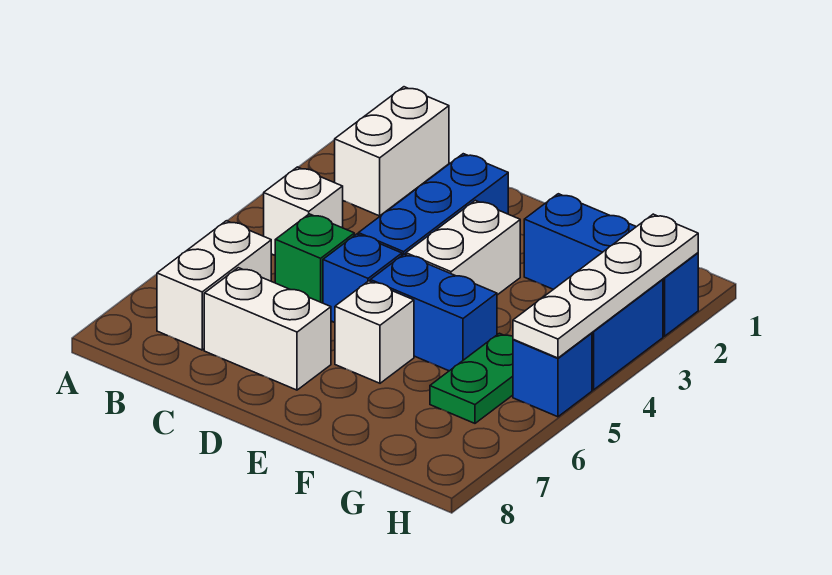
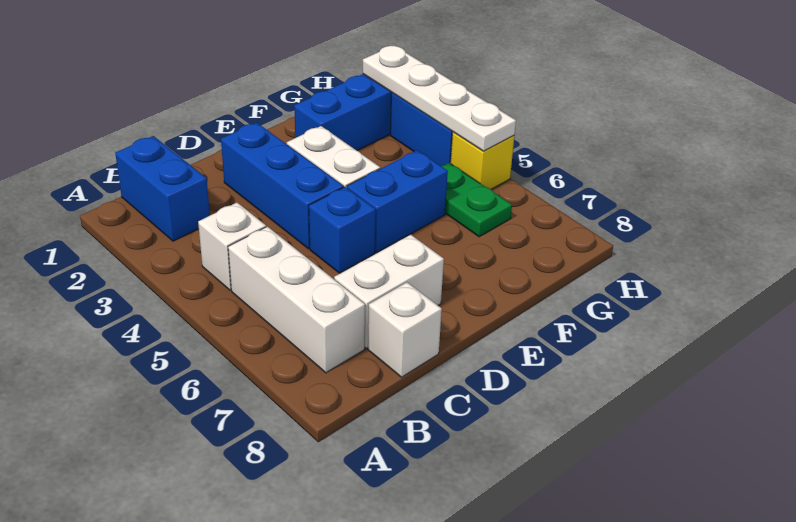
white 1x2 brick [335,87,449,216] -> blue 1x2 brick [115,136,210,241]
white 1x2 brick [157,221,271,350] -> white 1x3 brick [228,226,365,373]
green 1x1 brick [275,214,354,303] -> none
white 1x1 brick [335,281,414,383] -> white 1x1 brick moved to [368,282,442,377]
blue 1x1 brick [513,333,592,417] -> yellow 1x1 brick [451,132,514,189]

